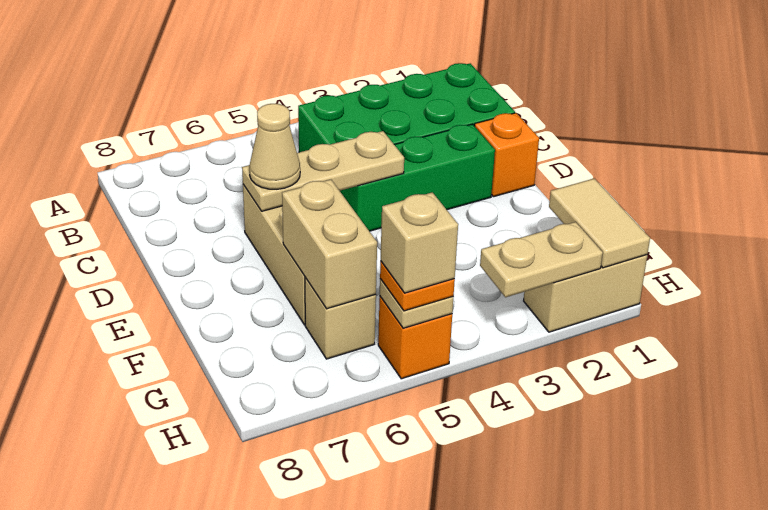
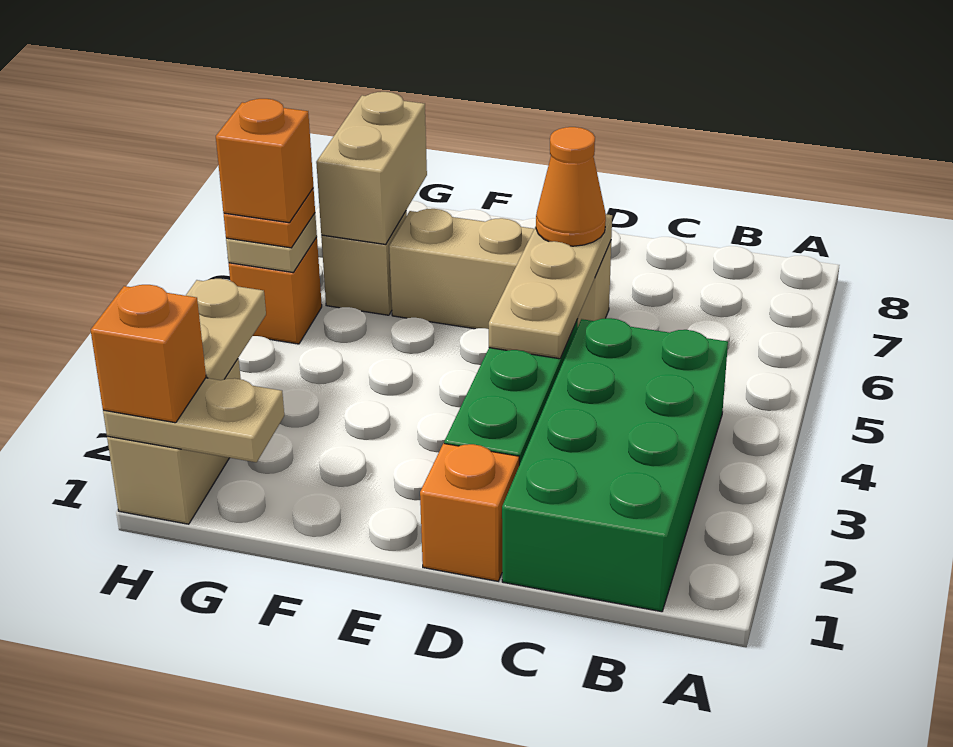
tan 1x1 cone [249,104,300,189] -> orange 1x1 cone [536,127,606,246]
tan 1x2 brick [282,179,377,309] -> tan 1x2 brick turned to [316,92,427,244]
tan 1x2 tile [549,178,650,268] -> tan 1x2 plate [103,378,284,462]
none -> orange 1x1 brick [91,285,206,423]
tan 1x1 brick [381,192,458,293] -> orange 1x1 brick [216,99,313,223]

